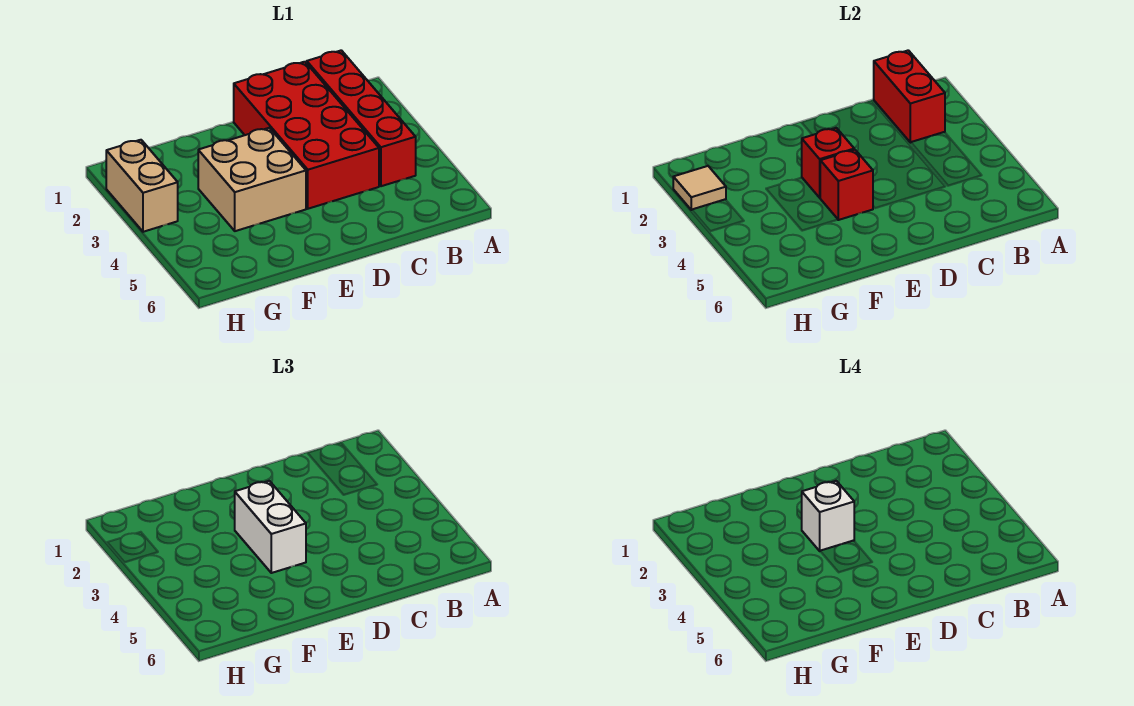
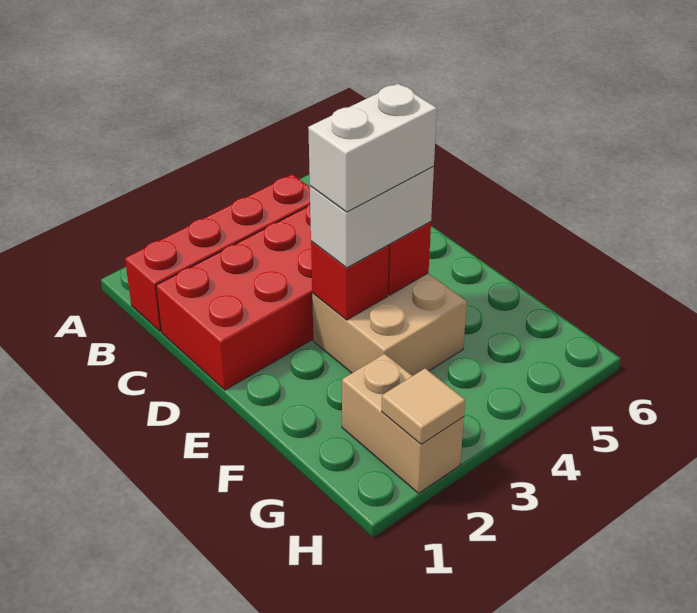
red 1x2 brick [874,50,945,143] -> none
white 1x1 brick [802,481,854,551] -> white 1x2 brick [308,84,437,212]
tan 1x2 brick [106,140,178,232] -> tan 1x2 brick turned to [342,354,464,493]

